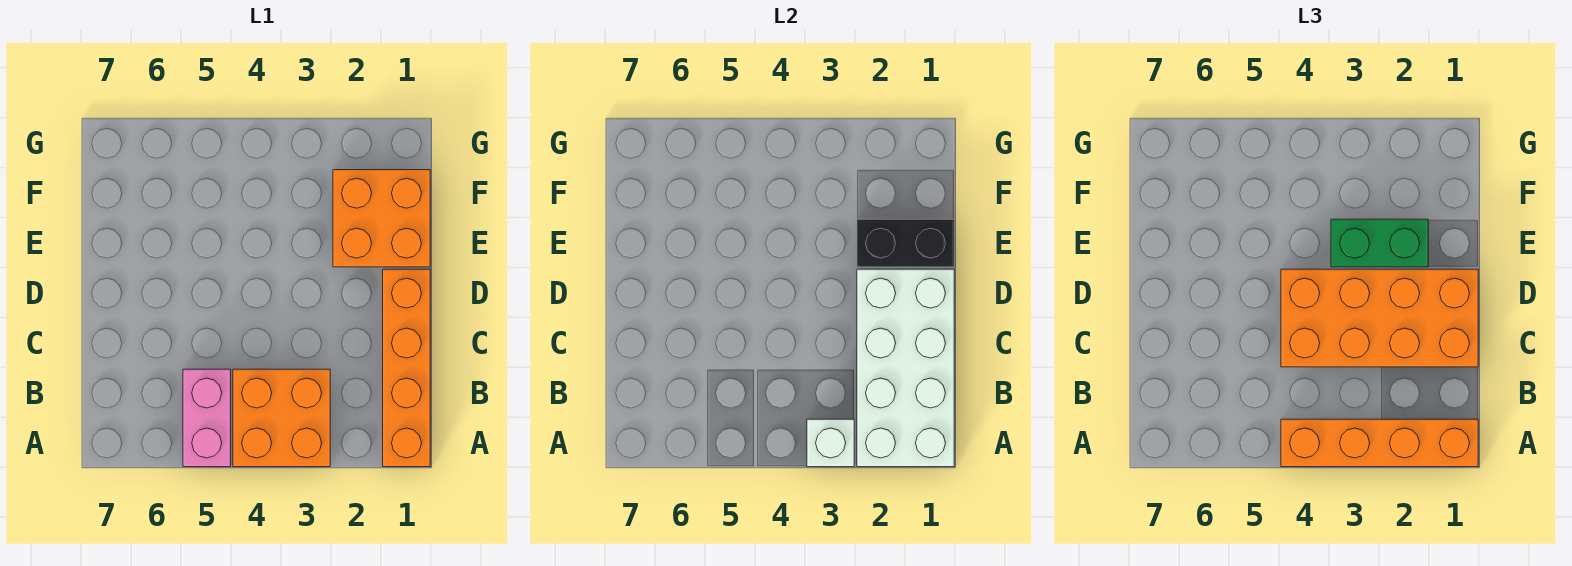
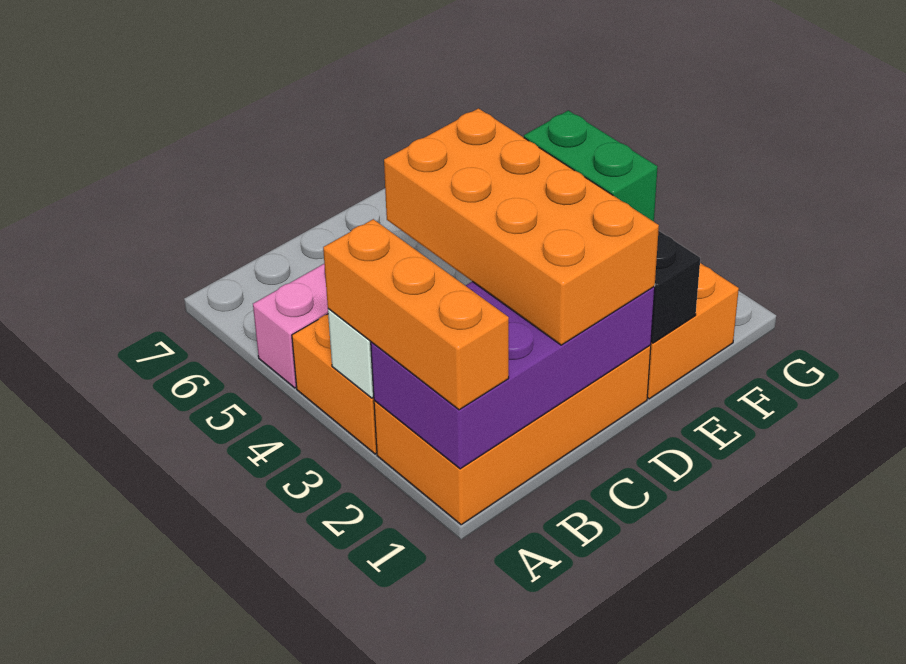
orange 1x4 brick [383,269,430,467] -> orange 2x4 brick [374,345,651,525]
white 2x4 brick [857,269,954,467] -> purple 2x4 brick [371,282,655,469]
orange 1x4 brick [1281,419,1478,467] -> orange 1x3 brick [323,219,509,410]

